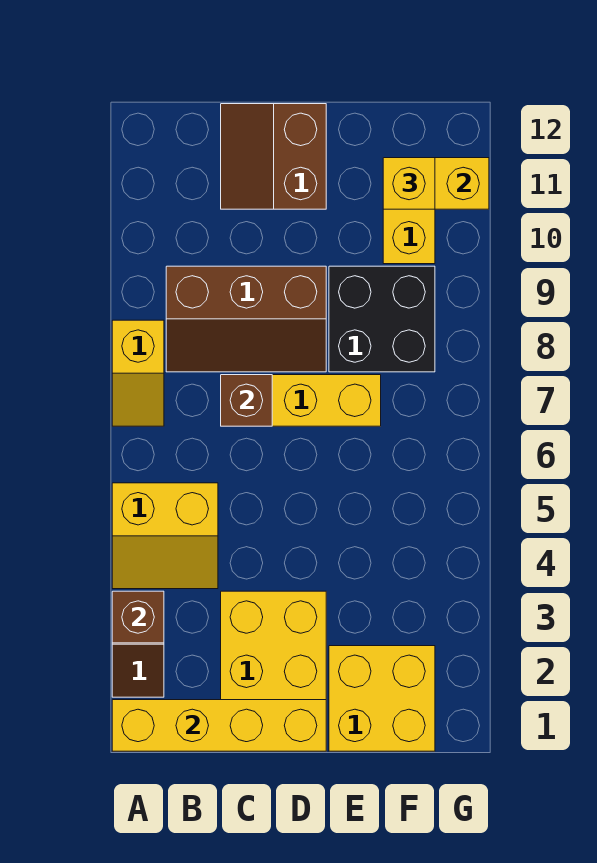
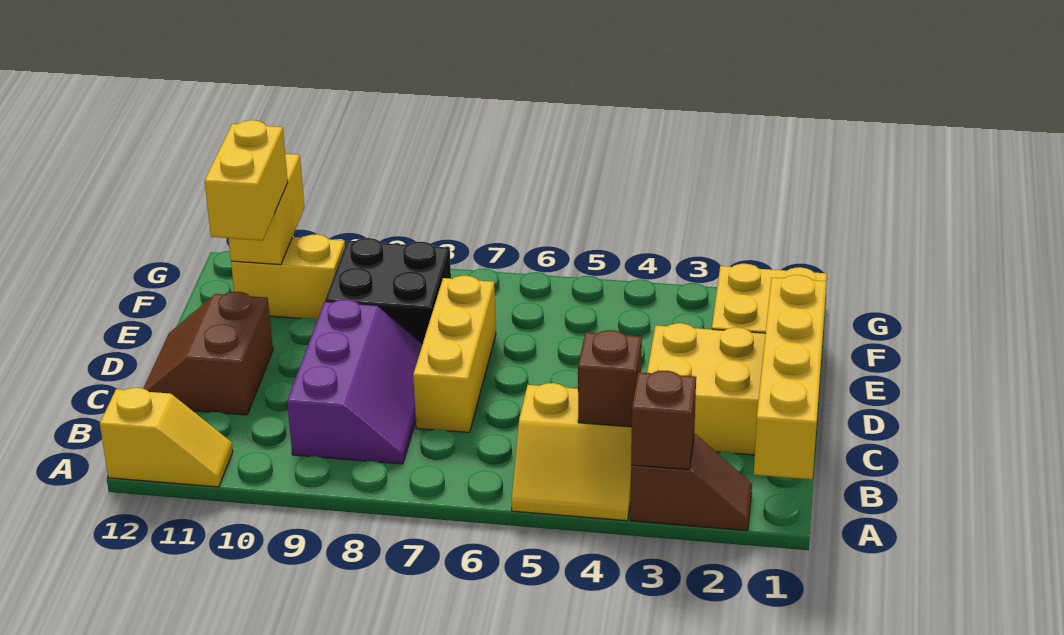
yellow 2x2 slope [112,483,218,589] -> yellow 2x2 slope turned to [512,383,632,521]
yellow 1x2 slope [112,320,164,426] -> yellow 1x2 slope moved to [100,388,233,487]
brown 2x3 slope [166,266,326,372] -> purple 2x3 slope [287,299,422,464]
brown 1x1 brick [221,375,272,426] -> brown 1x1 brick moved to [578,330,642,427]
brown 2x2 slope [221,104,326,209] -> brown 2x2 slope turned to [143,292,273,415]
yellow 1x1 brick [383,158,435,209] -> yellow 1x2 brick [205,120,288,240]

